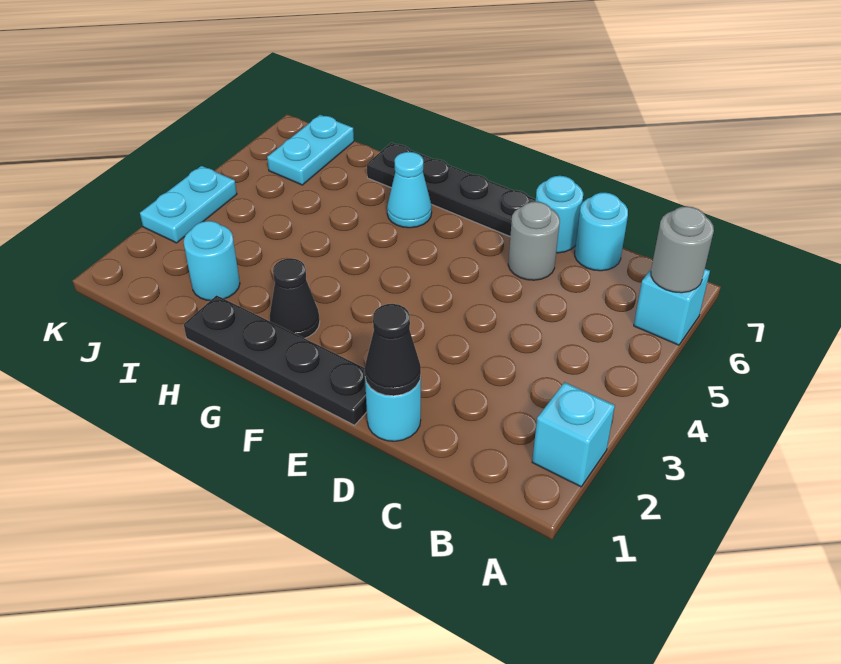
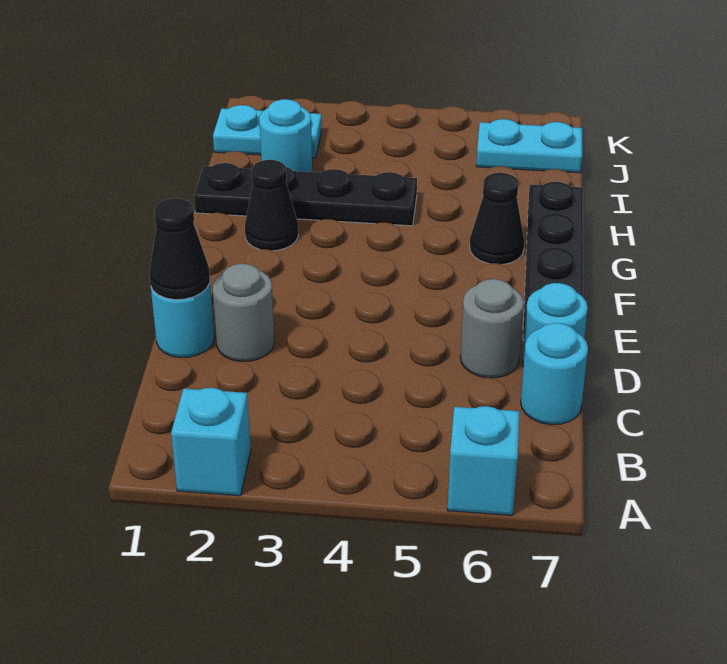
grey 1x1 round brick [651,206,714,293] -> grey 1x1 round brick moved to [213,264,274,362]
black 1x4 plate [184,295,367,425] -> black 1x4 plate turned to [194,163,417,226]
cyan 1x1 cone [387,152,432,228] -> black 1x1 cone [470,173,524,264]
cyan 1x2 plate [140,166,237,243] -> cyan 1x2 plate moved to [213,105,322,158]

